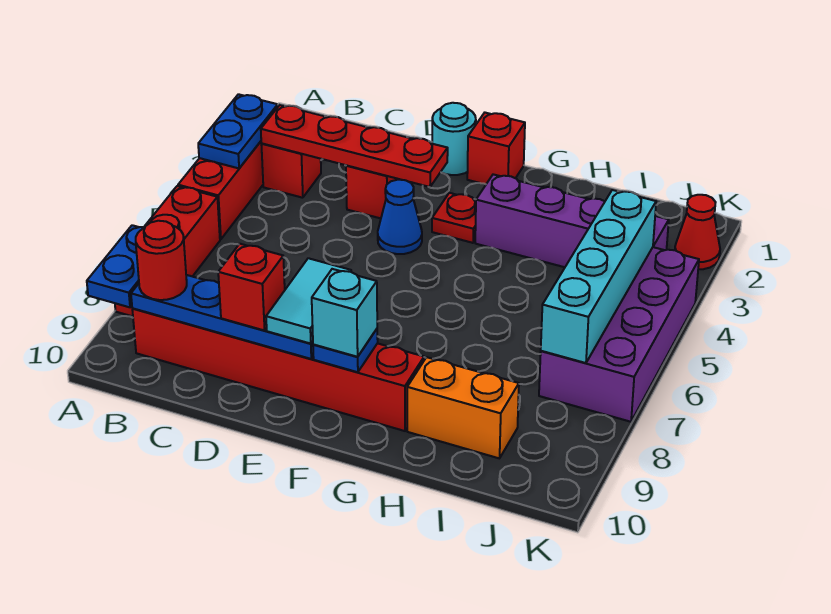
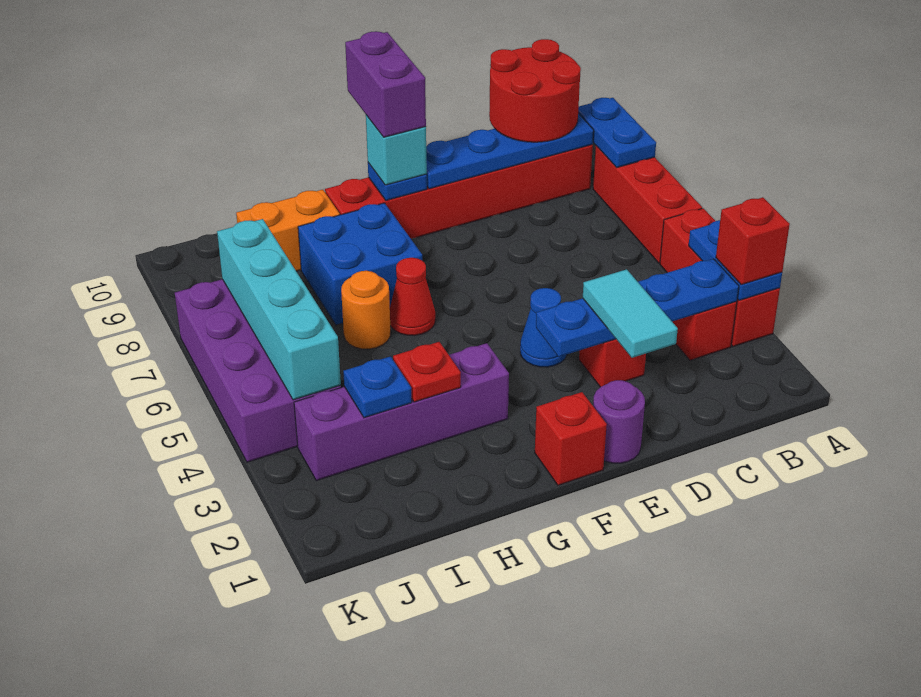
red 1x4 plate [261,105,448,187] -> blue 1x4 plate [536,259,739,357]
red 1x1 round brick [136,221,187,300] -> red 2x2 round brick [489,39,581,142]
red 1x1 brick [218,244,285,330] -> red 1x1 brick moved to [716,197,790,285]
cyan 1x1 round brick [432,103,476,175] -> purple 1x1 round brick [593,380,645,463]
cyan 1x2 tile [266,258,351,344] -> cyan 1x2 tile moved to [583,269,678,358]
red 1x1 plate [432,193,476,243] -> red 1x1 plate moved to [393,342,461,402]
none -> purple 1x2 brick [345,31,426,137]
none -> blue 2x2 brick [298,203,422,325]
none -> orange 1x1 round brick [341,271,391,349]
none -> blue 1x1 plate [343,356,412,418]
red 1x1 cone [675,195,720,269] -> red 1x1 cone moved to [390,258,435,336]

